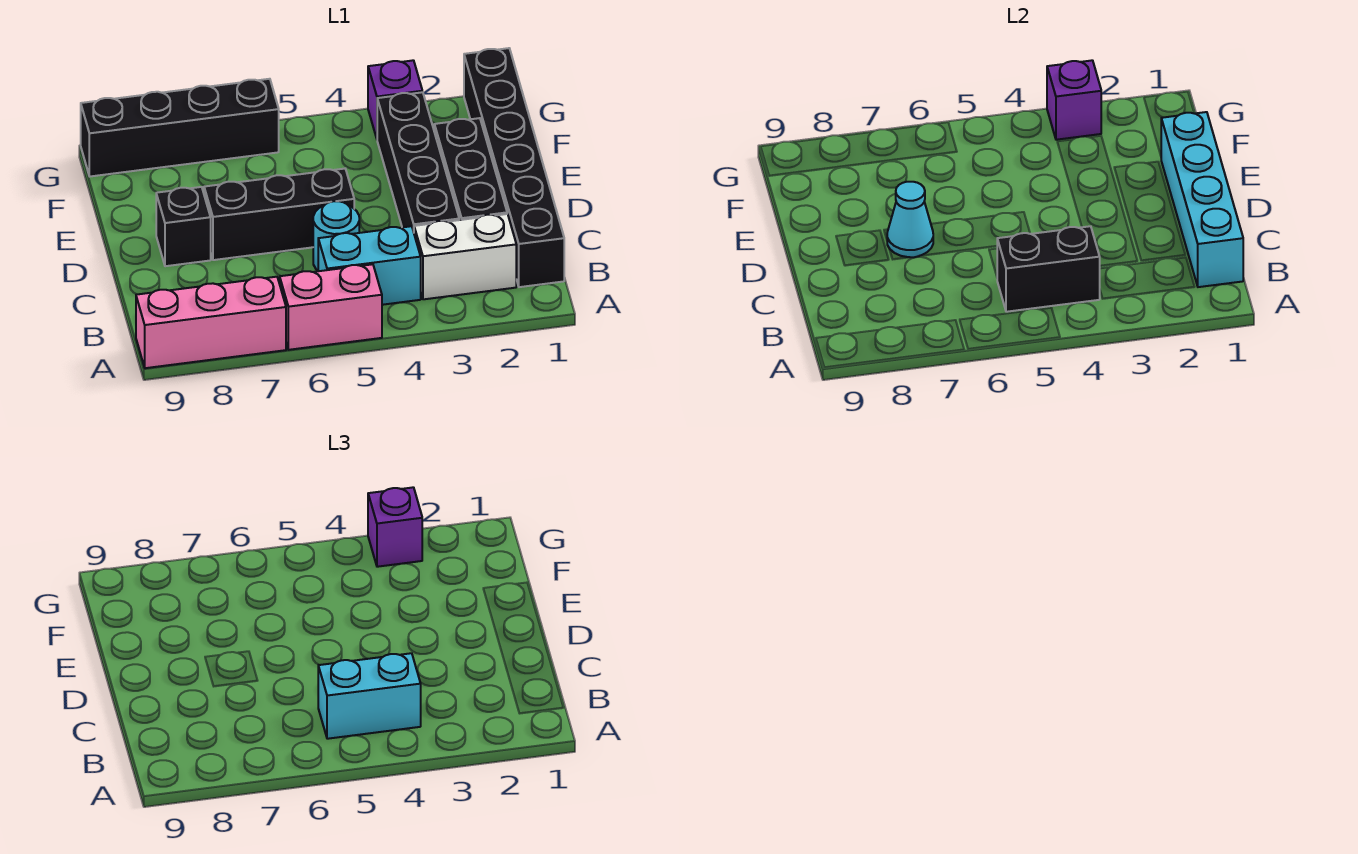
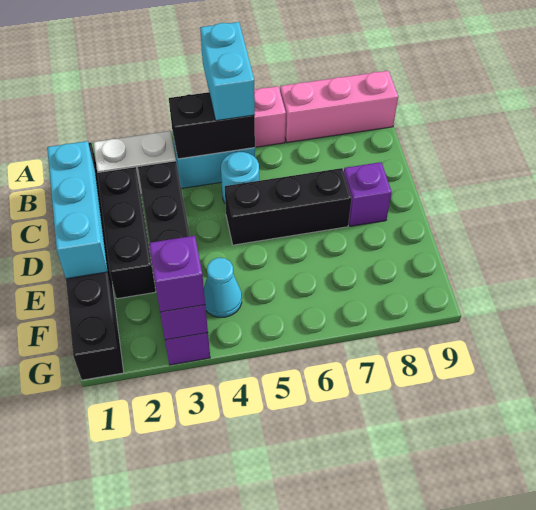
cyan 1x4 brick [1161,112,1243,287] -> cyan 1x3 brick [47,141,108,279]
cyan 1x2 brick [318,653,421,739] -> cyan 1x2 brick turned to [200,22,255,121]
cyan 1x1 cone [887,182,933,257] -> cyan 1x1 cone moved to [204,258,242,317]
black 1x1 brick [156,187,211,266] -> purple 1x1 brick [344,162,392,226]
black 1x4 brick [81,79,279,176] -> none

